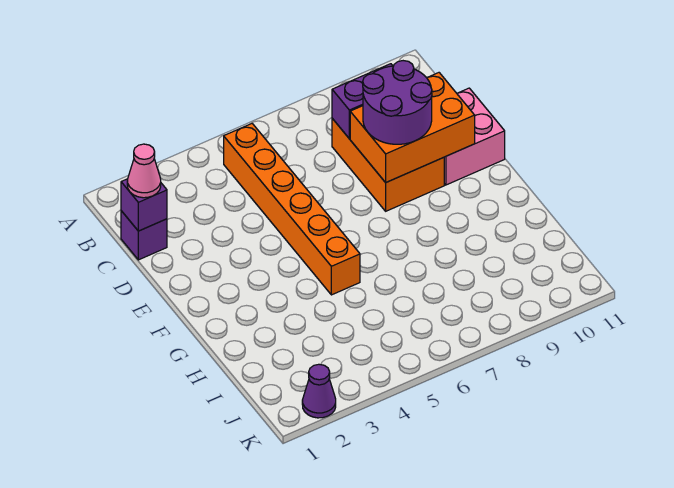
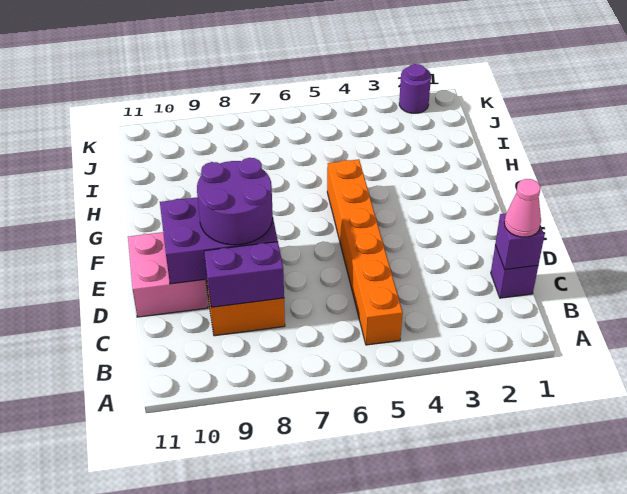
orange 2x3 brick [350,73,475,183] -> purple 2x3 brick [160,197,278,284]
purple 1x1 cone [302,364,336,418] -> purple 1x1 round brick [399,64,431,113]

